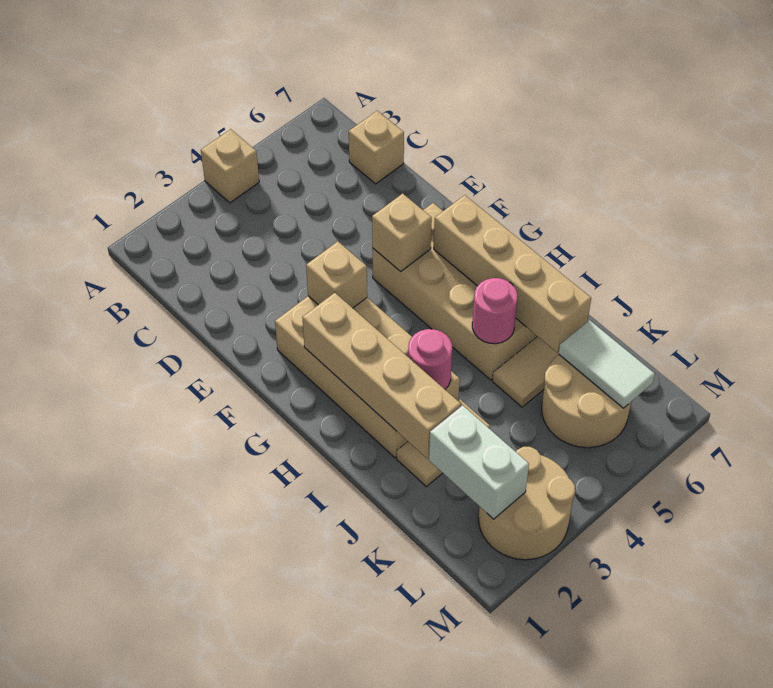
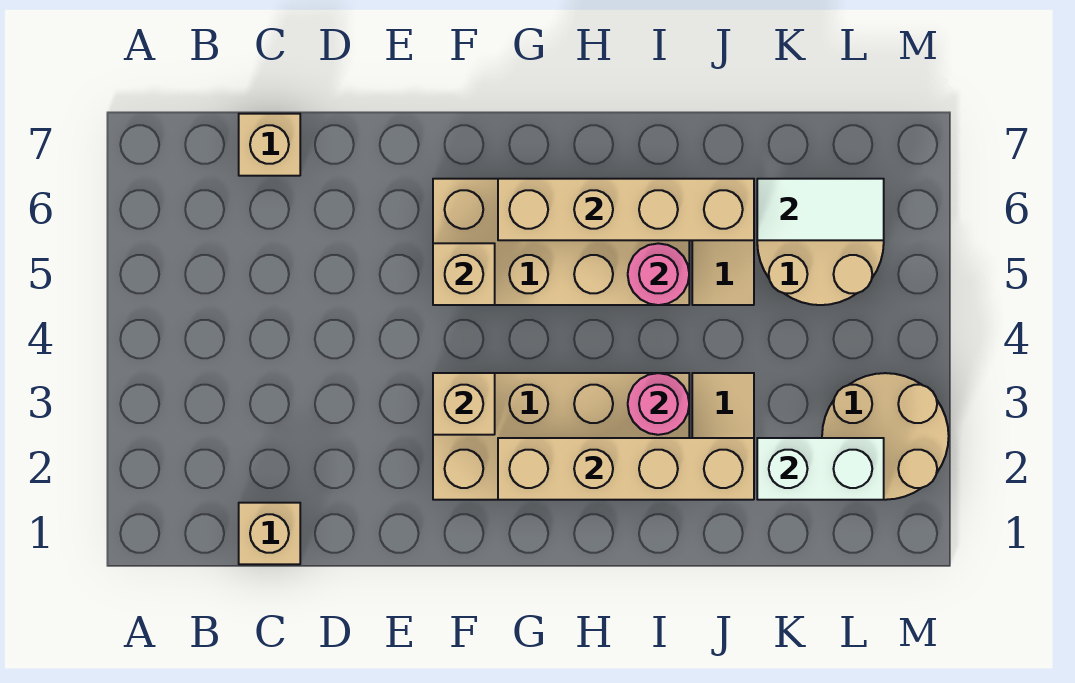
tan 1x1 brick [201,129,259,203] -> tan 1x1 brick moved to [239,503,300,564]

